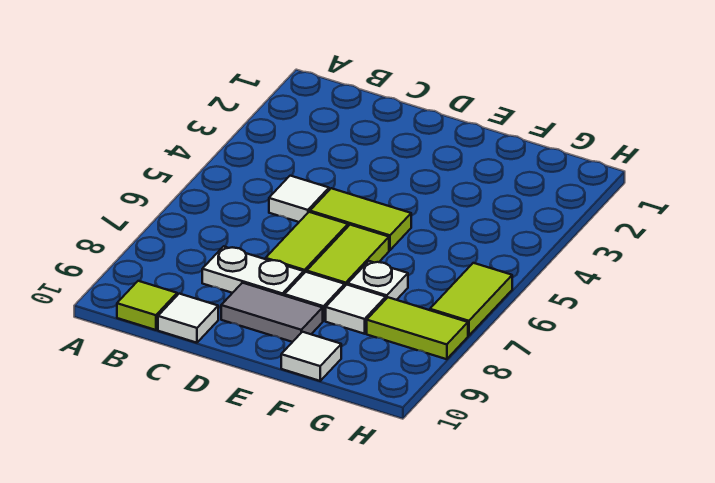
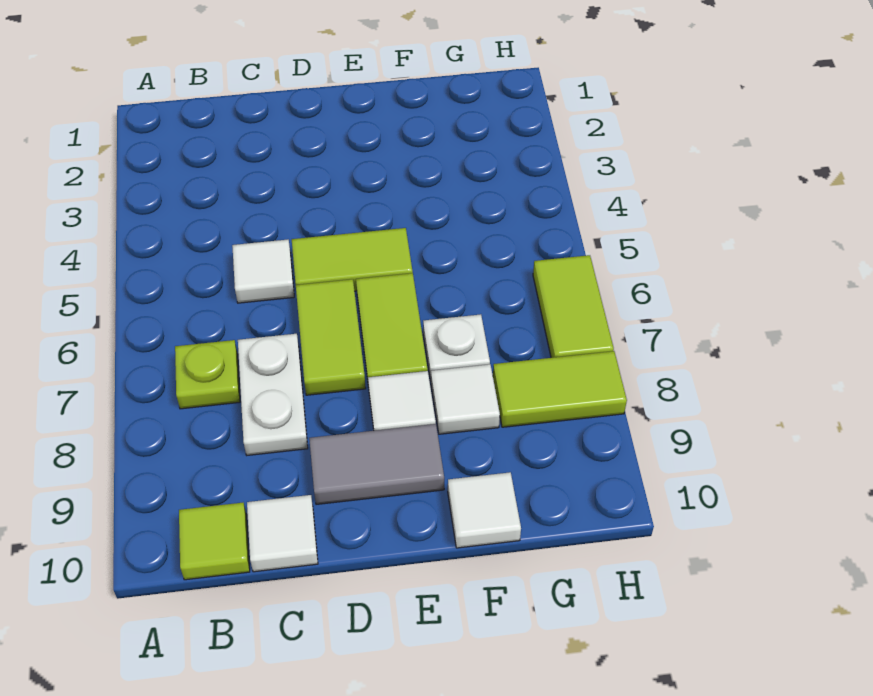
none -> lime 1x1 plate [175,340,240,409]
white 1x2 plate [202,246,304,295] -> white 1x2 plate turned to [238,334,308,455]

